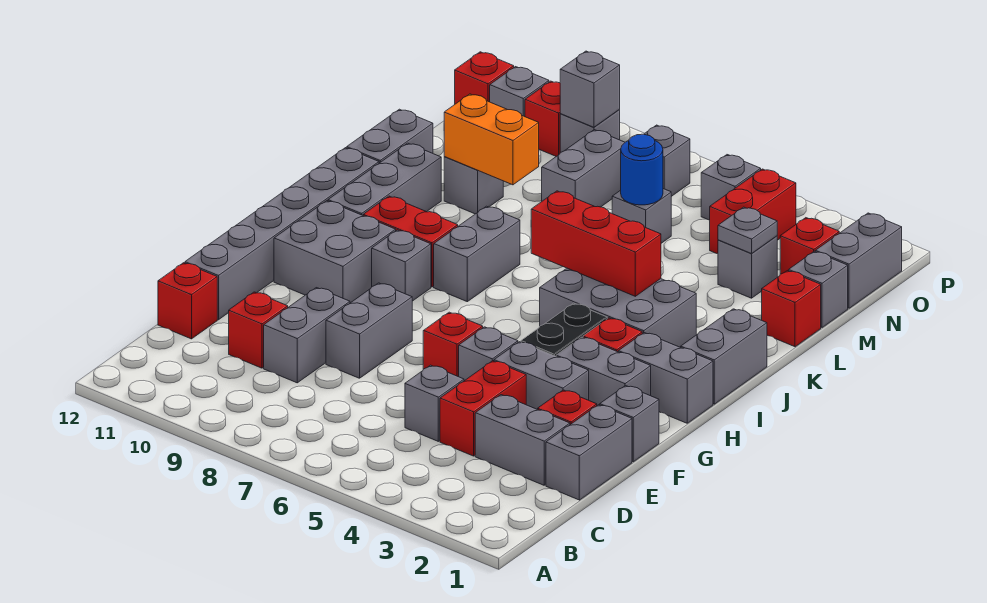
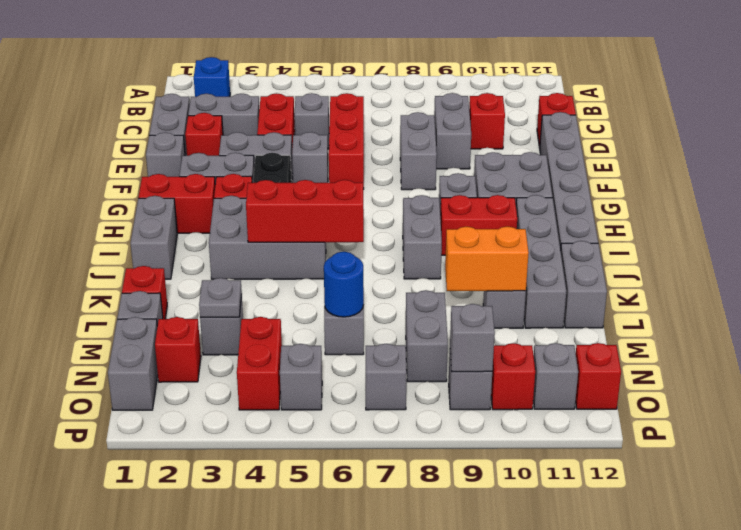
none -> blue 1x1 brick [194,57,230,97]
red 1x1 brick [423,312,483,377] -> red 1x3 brick [329,93,364,189]
grey 1x2 brick [618,333,713,423] -> red 1x2 brick [138,174,215,233]
grey 1x3 brick [328,143,441,215] -> grey 1x4 brick [516,195,566,328]

